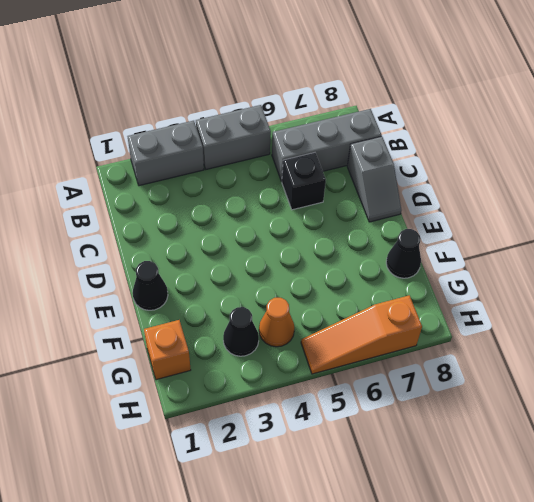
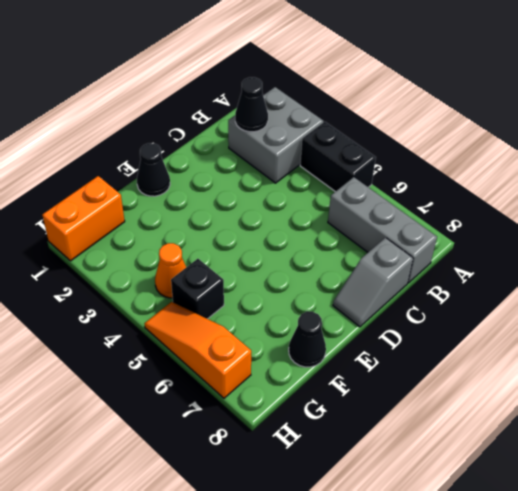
grey 1x2 brick [127,121,204,186] -> grey 2x2 brick [228,87,323,183]
grey 1x2 brick [196,105,271,169] -> black 1x2 brick [300,122,376,192]
black 1x1 brick [282,153,326,210] -> black 1x1 brick moved to [171,259,224,319]
orange 1x1 brick [144,320,191,380] -> orange 1x2 brick [42,176,125,261]
black 1x1 cone [223,307,259,356] -> black 1x1 cone moved to [235,77,268,132]

